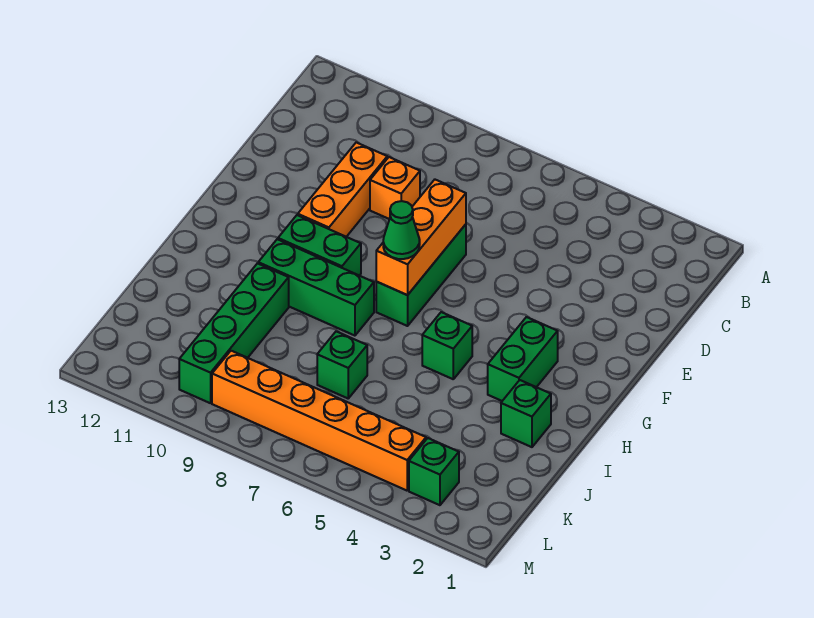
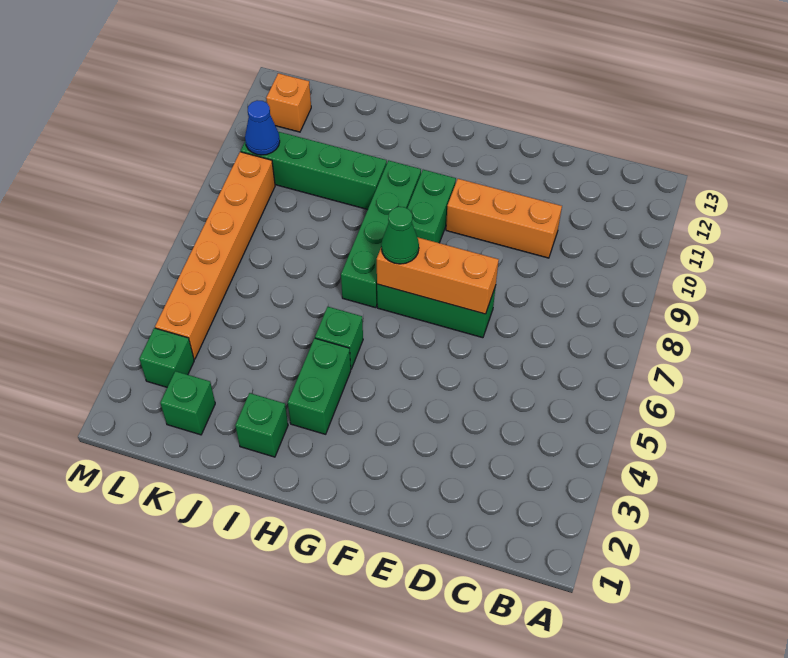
orange 1x1 brick [370,157,420,219] -> orange 1x1 brick moved to [266,73,311,132]
green 1x2 brick [488,317,558,401] -> green 1x2 brick turned to [288,338,351,434]
green 1x3 brick [258,239,374,336] -> green 1x4 brick [341,160,421,308]
green 1x1 brick [317,331,367,398] -> green 1x1 brick moved to [160,371,215,435]
none -> blue 1x1 cone [245,100,280,155]

